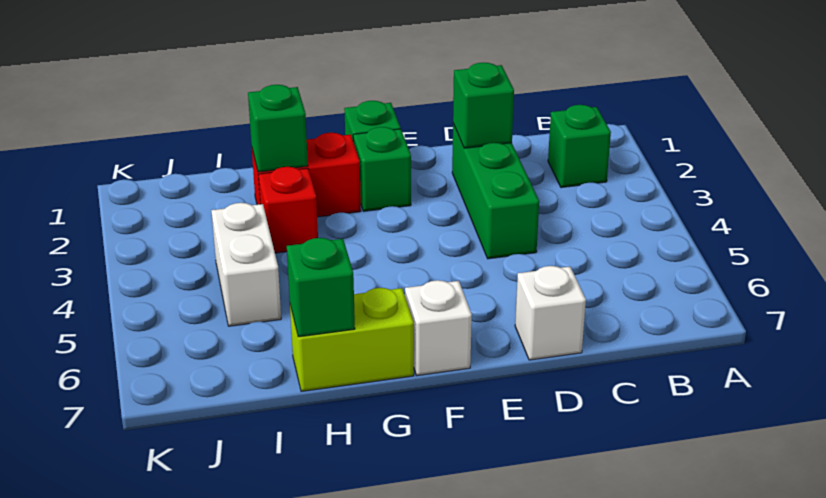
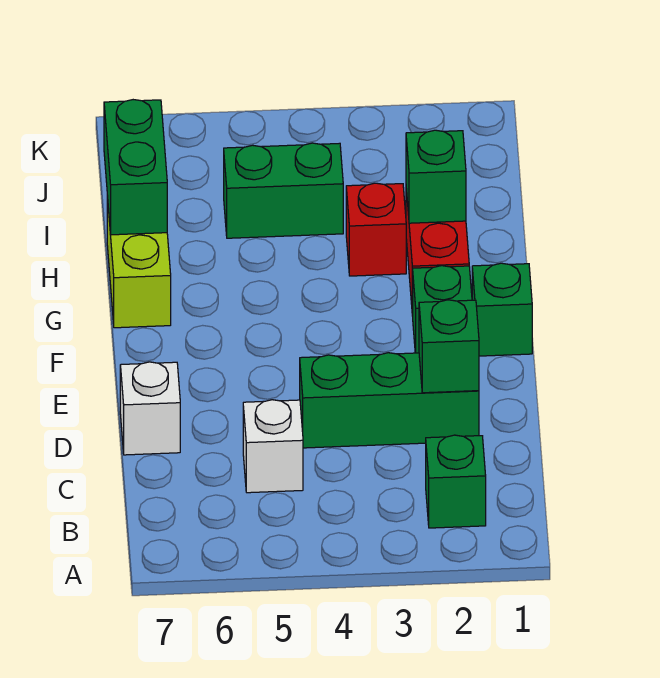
white 1x1 brick [405,280,472,375] -> white 1x1 brick moved to [243,400,303,493]
green 1x1 brick [287,238,355,337] -> green 1x2 brick [104,100,167,235]
white 1x2 brick [211,203,281,326] -> green 1x2 brick [224,143,343,238]

